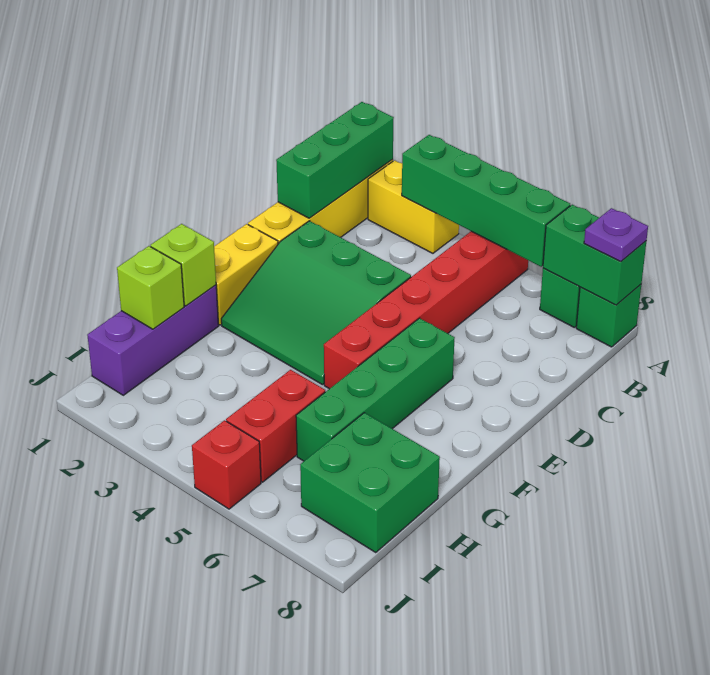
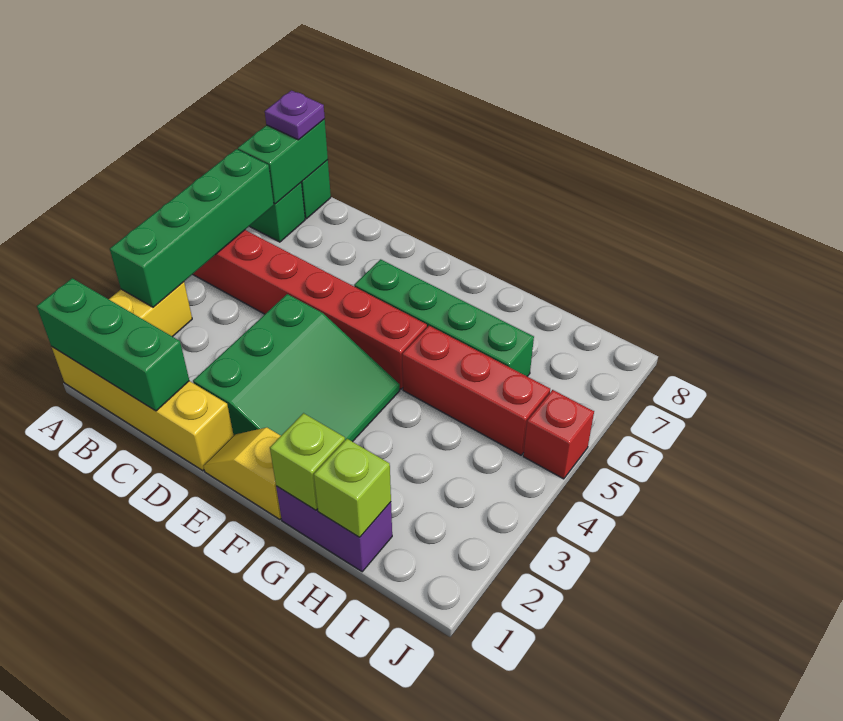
yellow 1x2 brick [214,224,278,325] -> yellow 1x2 slope [203,428,281,519]
purple 1x3 brick [87,285,219,395] -> purple 1x2 brick [276,486,392,572]
red 1x2 brick [226,370,325,482] -> red 1x3 brick [402,326,550,455]
green 2x2 brick [300,413,440,553] -> none

